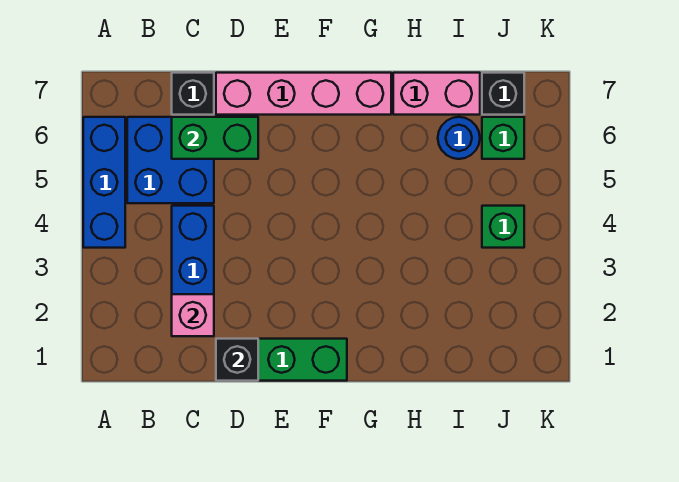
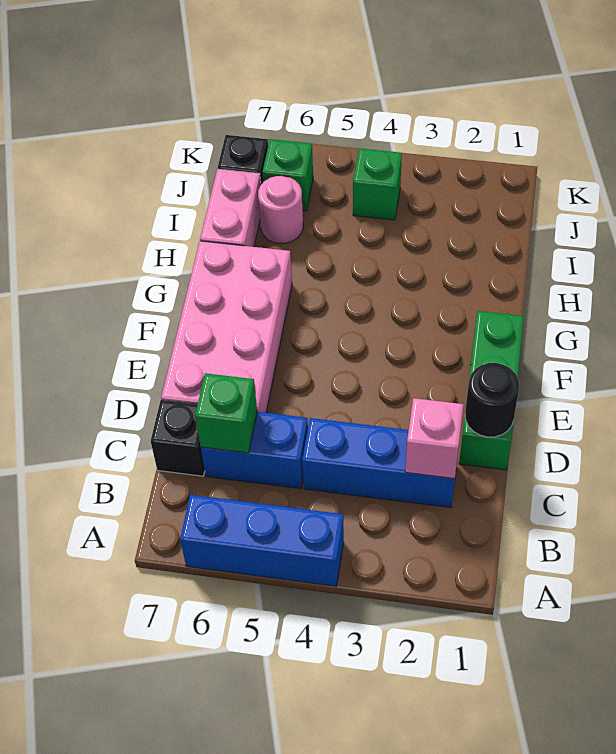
blue 2x2 brick [127,117,214,203] -> blue 1x2 brick [201,412,308,489]
green 1x2 brick [172,117,258,159] -> green 1x1 brick [195,373,257,453]
black 1x1 brick [216,339,258,381] -> black 1x1 round brick [465,363,519,437]
pink 1x4 brick [216,73,391,115] -> pink 2x4 brick [161,241,292,413]
blue 1x1 round brick [438,117,480,159] -> pink 1x1 round brick [258,176,303,244]

